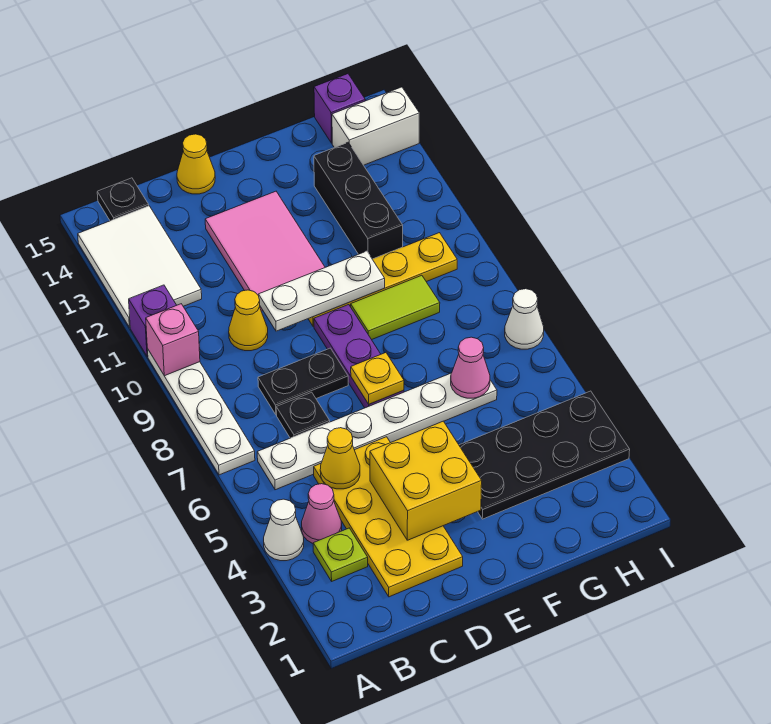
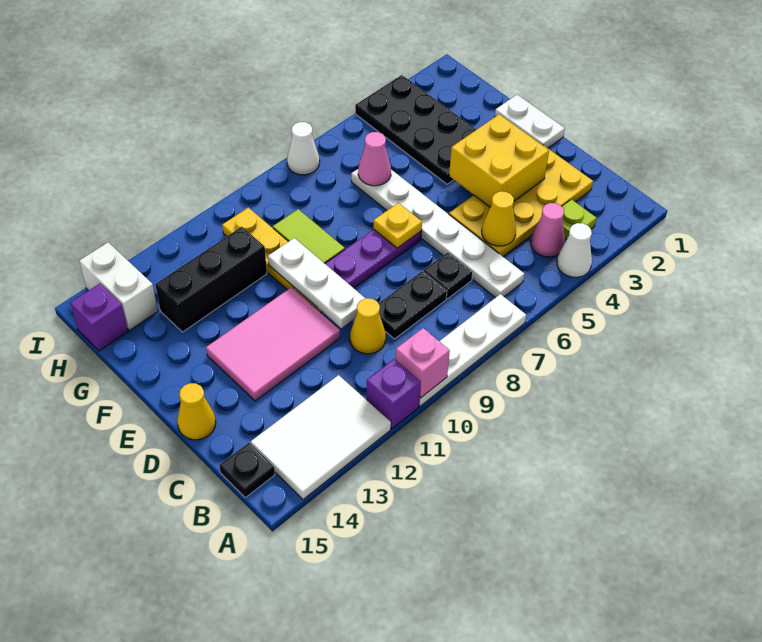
black 1x2 plate [258,348,348,415] -> black 1x2 plate turned to [378,271,447,339]
none -> white 1x2 plate [495,95,565,148]

